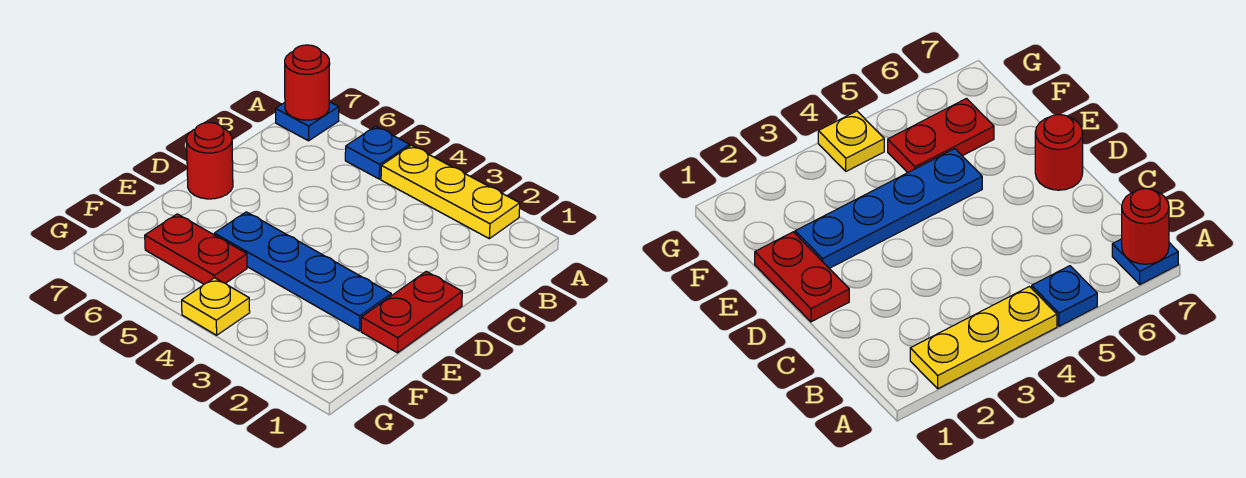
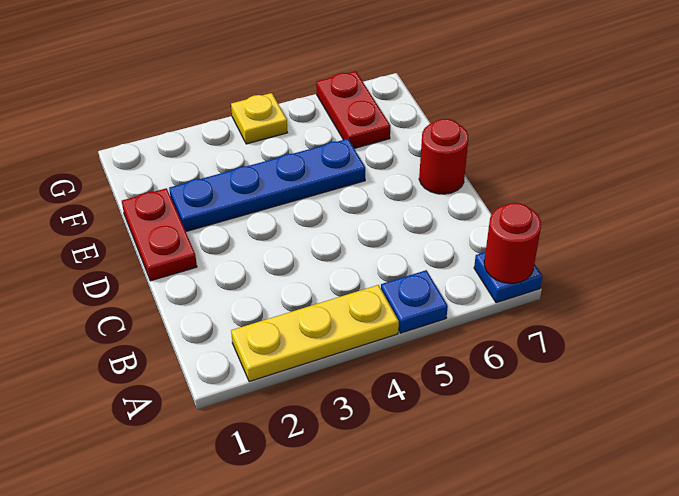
red 1x2 plate [145,214,247,284] -> red 1x2 plate turned to [316,71,390,148]

